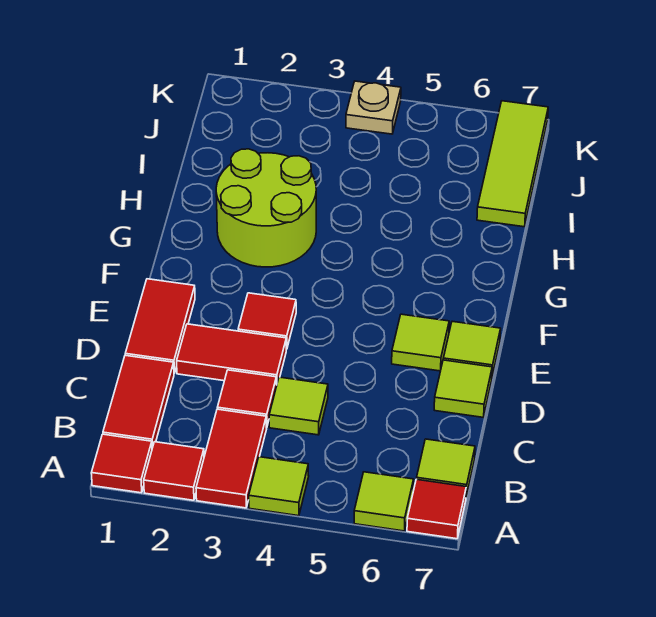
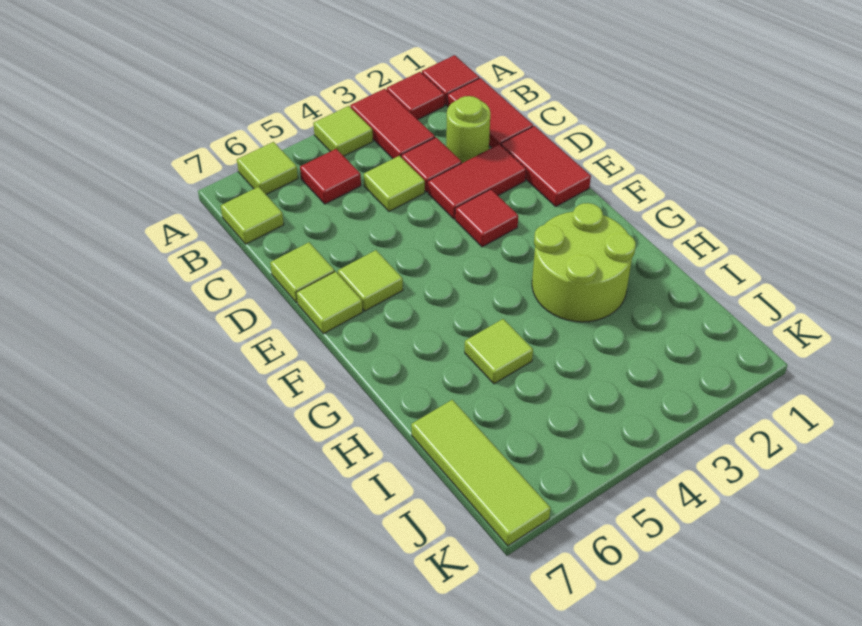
red 1x1 tile [407,479,466,539] -> red 1x1 tile moved to [300,149,361,204]
none -> lime 1x1 round brick [446,96,490,163]
none -> lime 1x1 tile [465,319,533,384]
tan 1x1 plate [346,81,401,134] -> none

